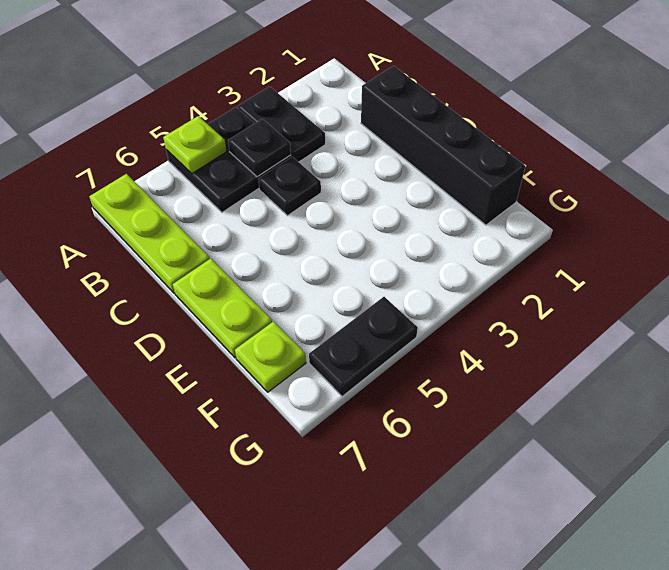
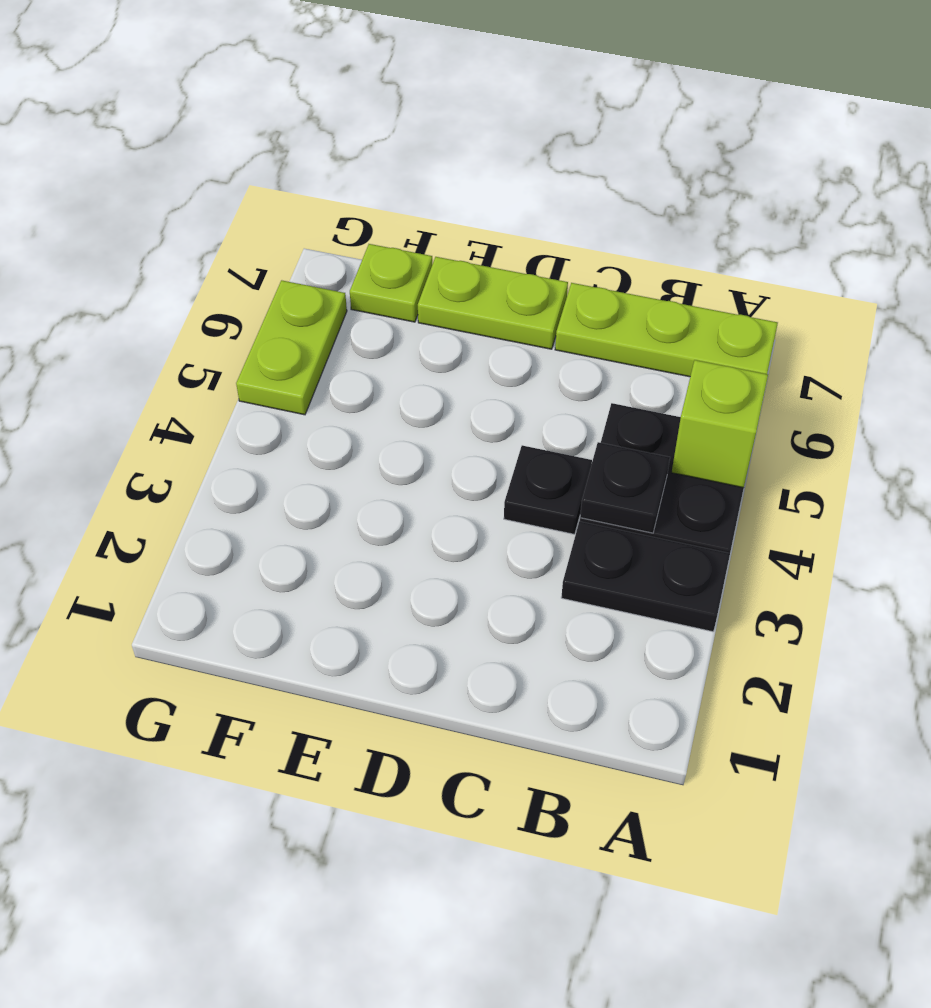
lime 1x1 plate [163,116,227,174] -> lime 1x1 brick [672,360,768,488]
black 1x4 brick [361,66,525,225] -> none
black 1x2 plate [309,297,418,396] -> lime 1x2 plate [236,280,347,415]

